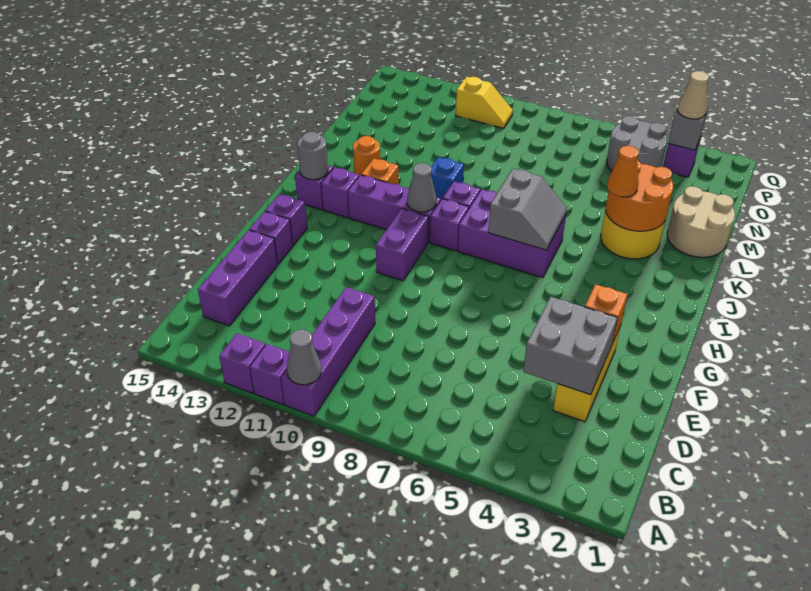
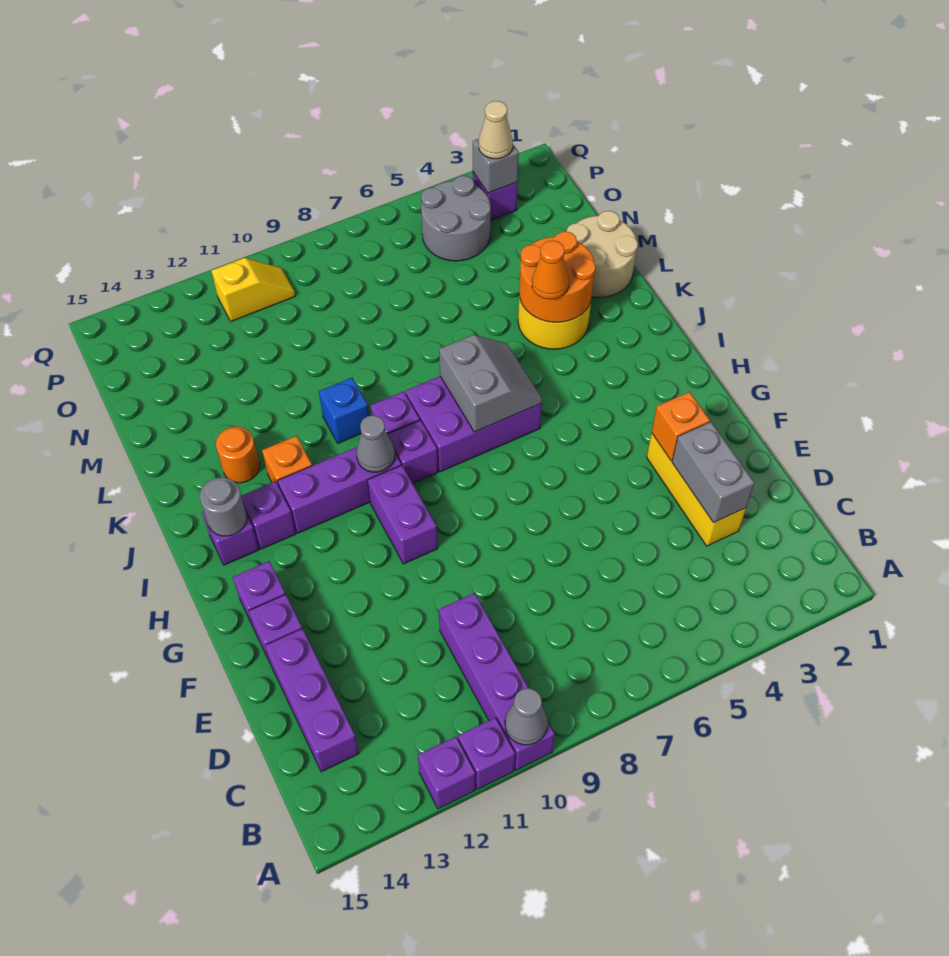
grey 2x2 brick [523,297,617,395] -> grey 1x2 brick [672,422,754,523]

